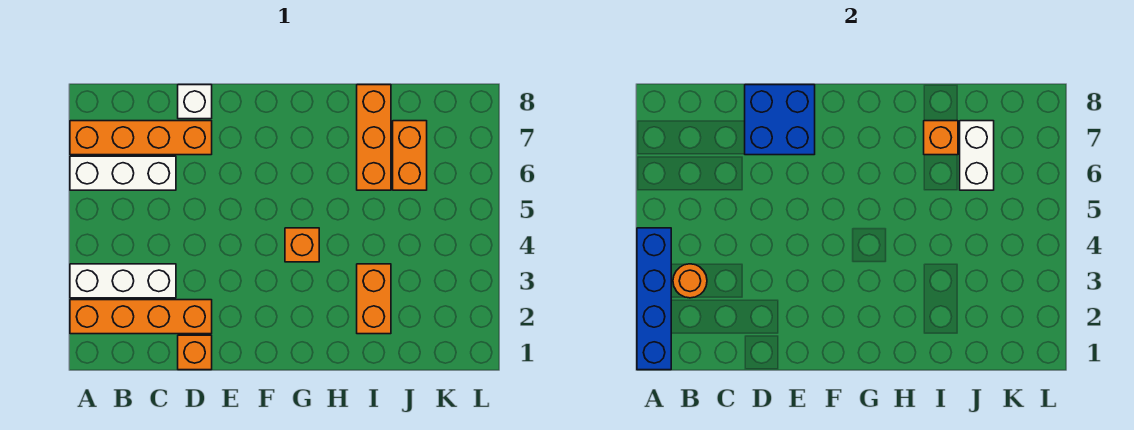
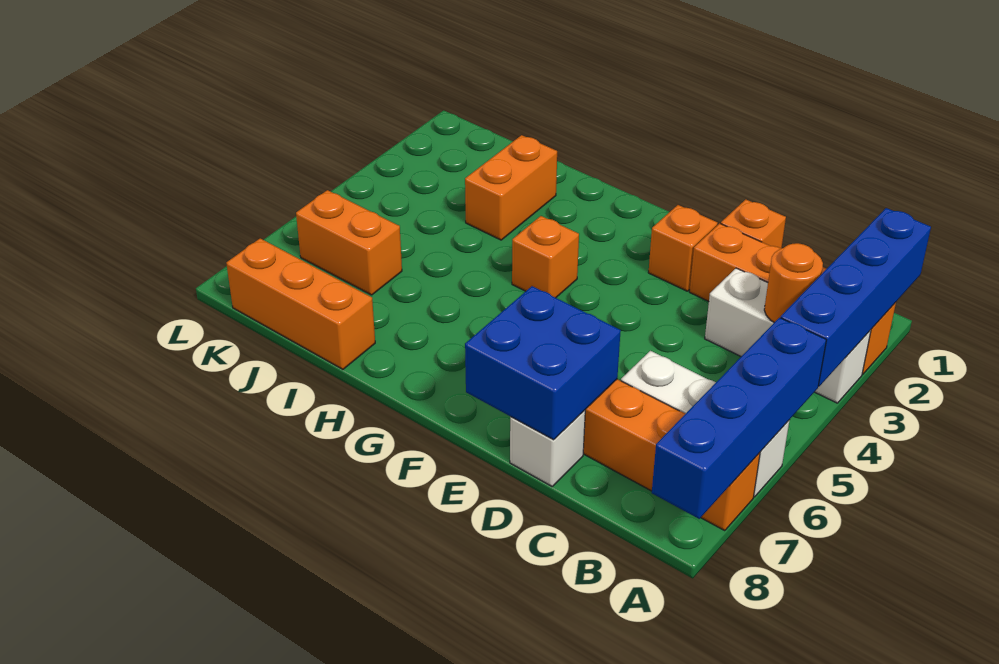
none -> blue 1x4 brick [652,318,826,519]
orange 1x3 brick [357,85,391,190] -> orange 1x3 brick turned to [226,238,375,369]
orange 1x1 brick [924,121,958,155] -> orange 1x1 brick moved to [648,205,718,291]
orange 1x2 brick [393,121,427,190] -> orange 1x2 brick turned to [296,190,402,295]
white 1x2 brick [960,121,994,190] -> none

